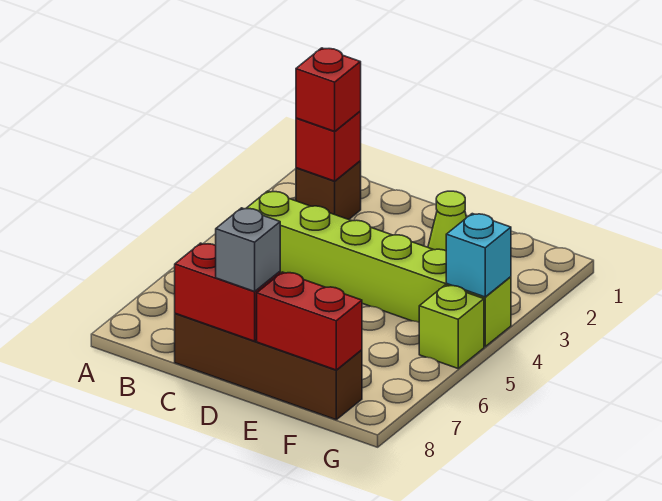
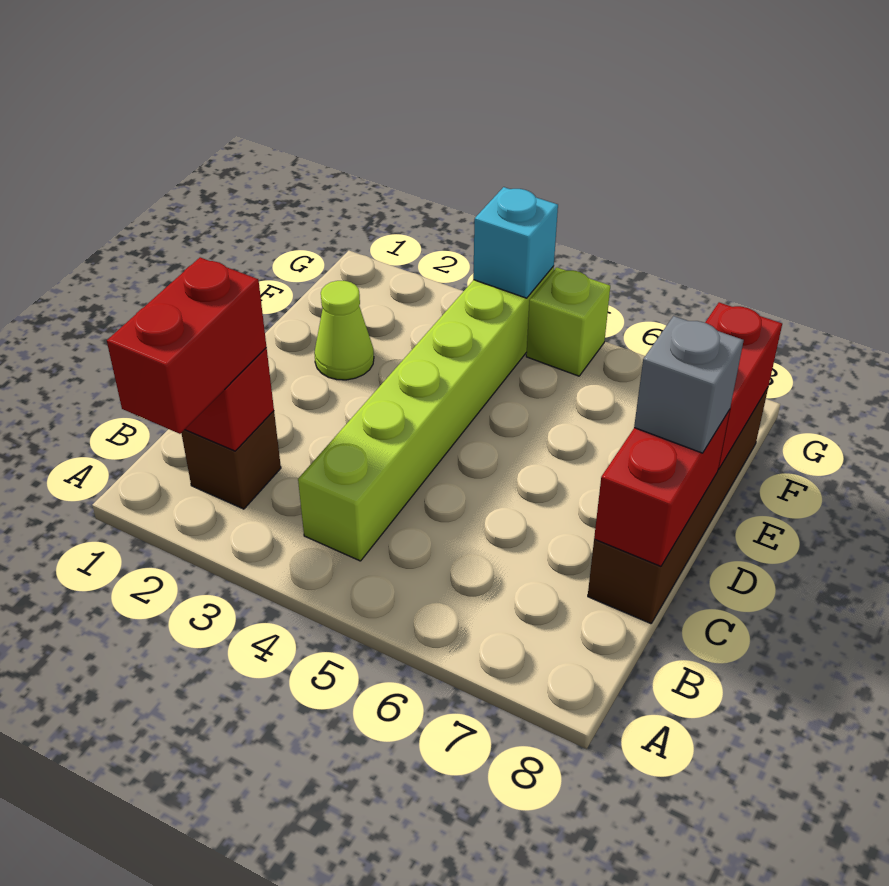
red 1x1 brick [296,48,361,131] -> red 1x2 brick [107,257,266,434]

